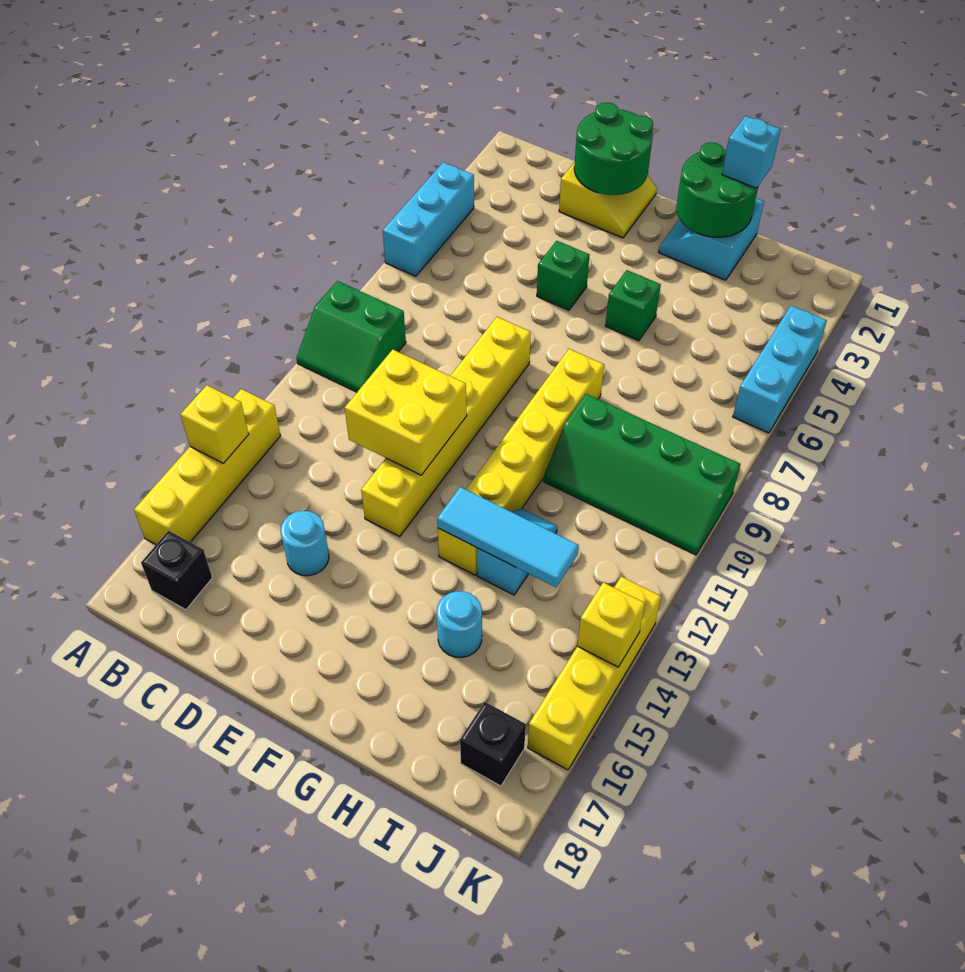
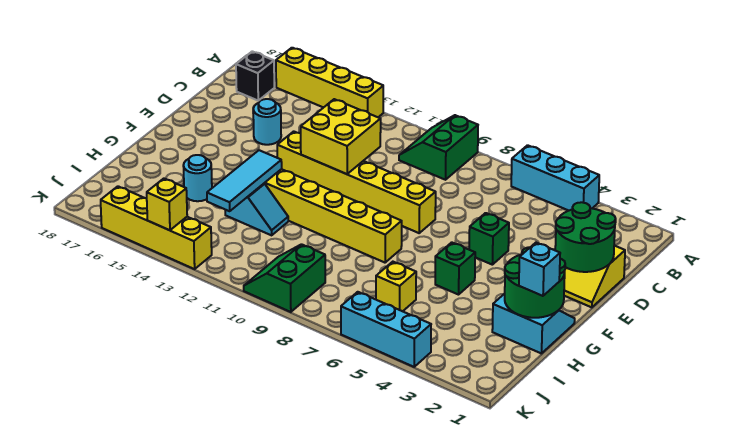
yellow 1x1 brick [180,385,249,463] -> yellow 1x1 brick moved to [376,262,416,311]
green 2x4 slope [543,394,740,555] -> green 2x2 slope [244,244,325,312]
black 1x1 brick [460,702,526,786] -> none

